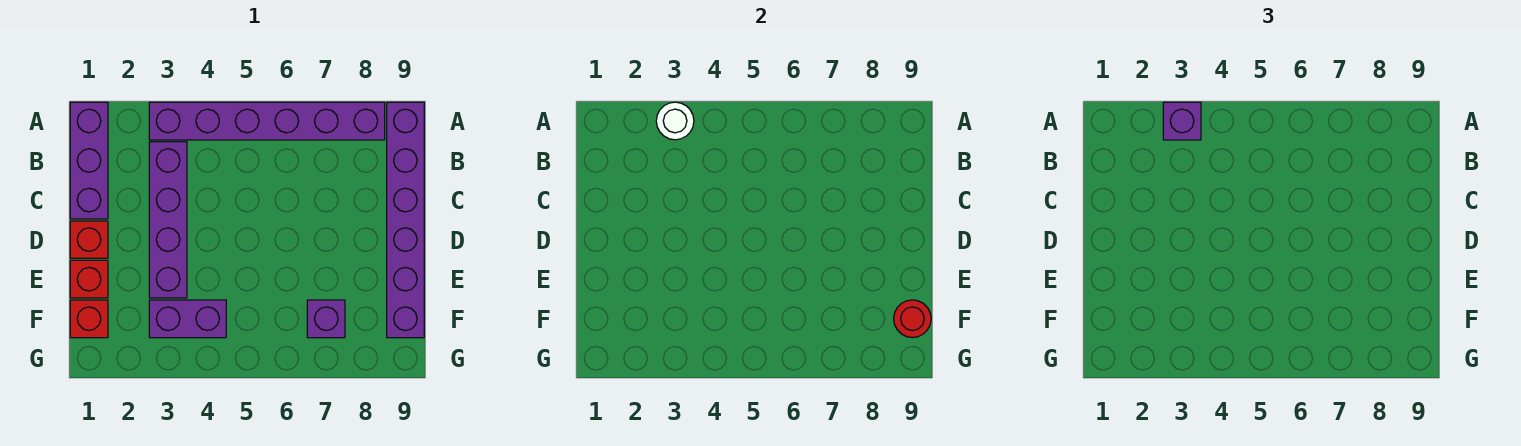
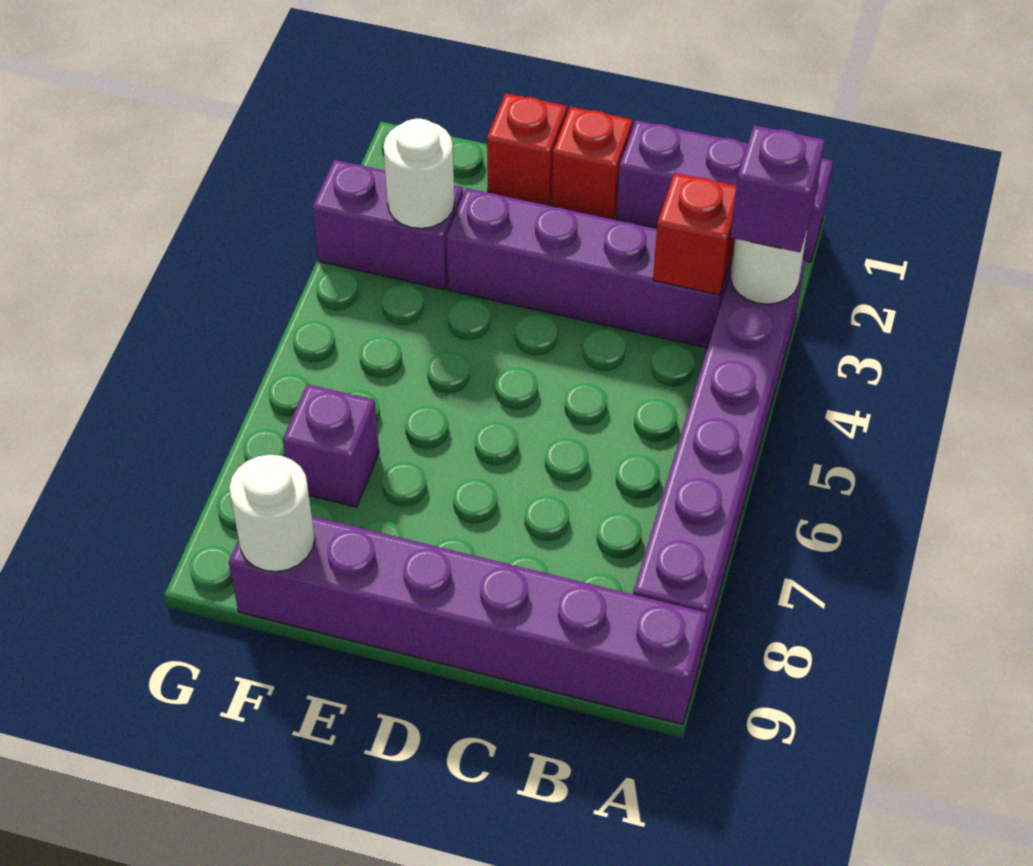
red 1x1 brick [70,300,108,338] -> red 1x1 brick moved to [653,173,736,295]
purple 1x2 brick [149,300,226,338] -> purple 1x2 brick turned to [312,160,463,290]
none -> white 1x1 round brick [384,119,455,228]
red 1x1 round brick [894,300,931,338] -> white 1x1 round brick [229,455,315,572]

